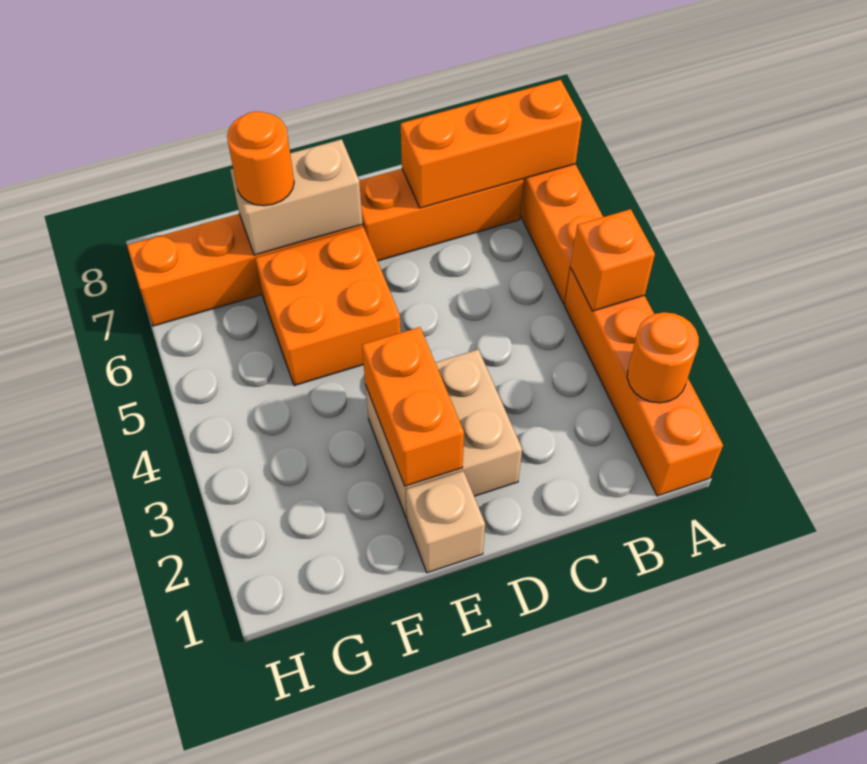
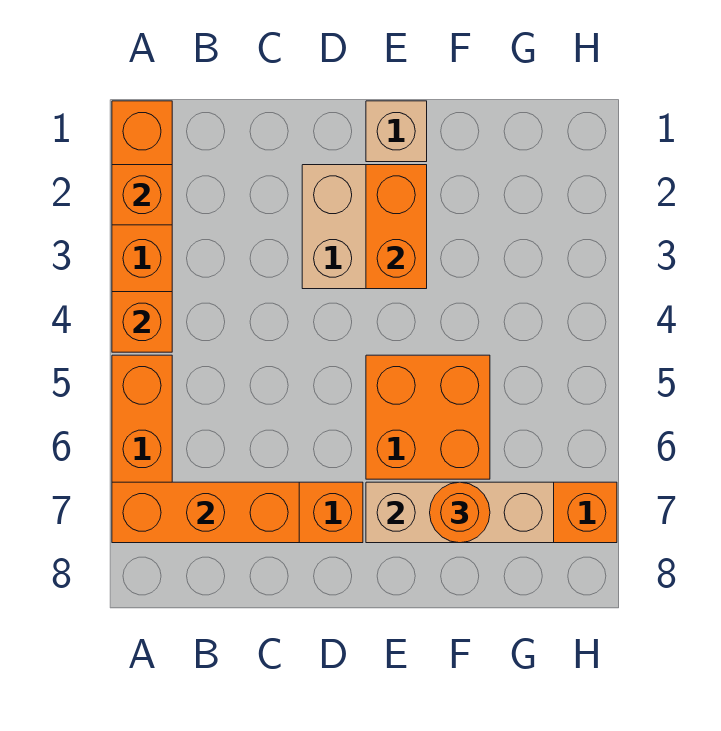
orange 1x1 round brick [627,312,699,403] -> orange 1x1 brick [112,165,172,225]
tan 1x2 brick [230,139,363,255] -> tan 1x3 brick [366,482,554,543]

